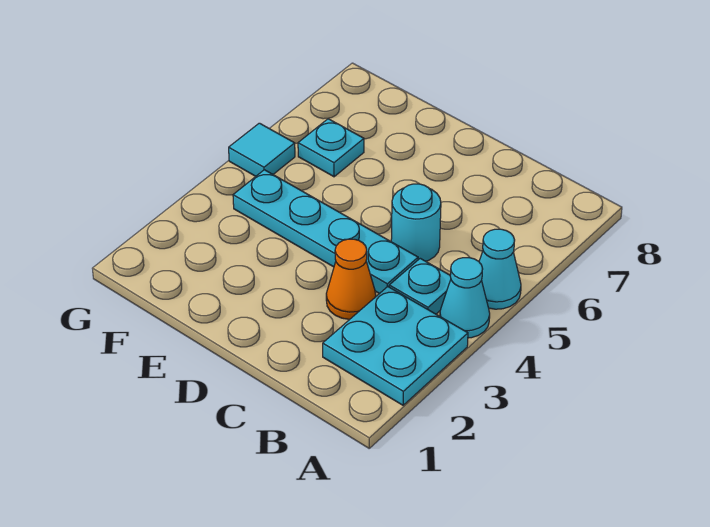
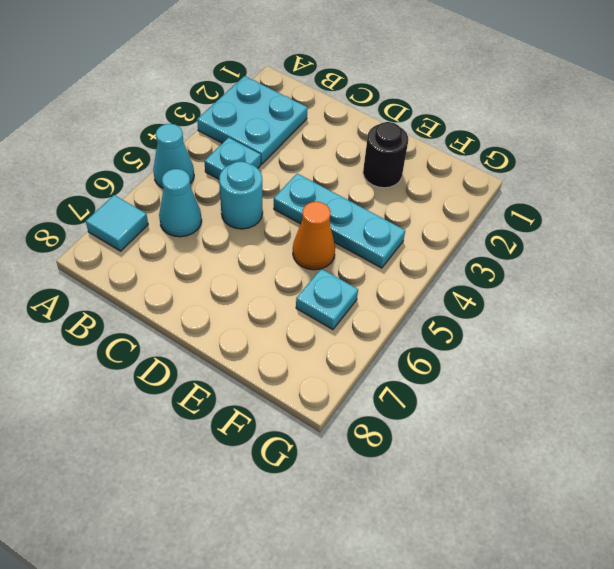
cyan 1x1 cone [440,258,490,338] -> cyan 1x1 cone moved to [159,169,202,237]
orange 1x1 cone [326,239,376,319] -> orange 1x1 cone moved to [293,202,335,270]
cyan 1x4 plate [233,170,418,294] -> cyan 1x3 plate [274,174,405,268]
none -> black 1x1 round brick [363,122,408,188]
cyan 1x1 tile [229,123,295,176] -> cyan 1x1 tile moved to [86,195,148,251]

